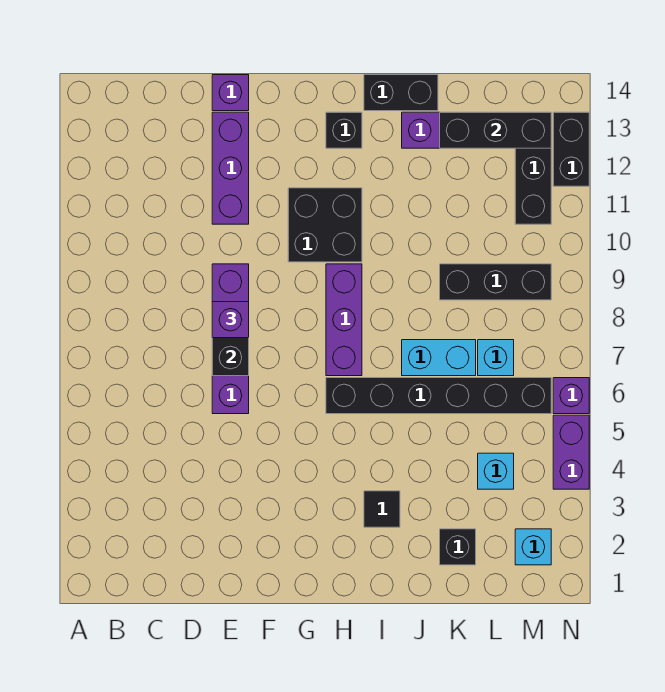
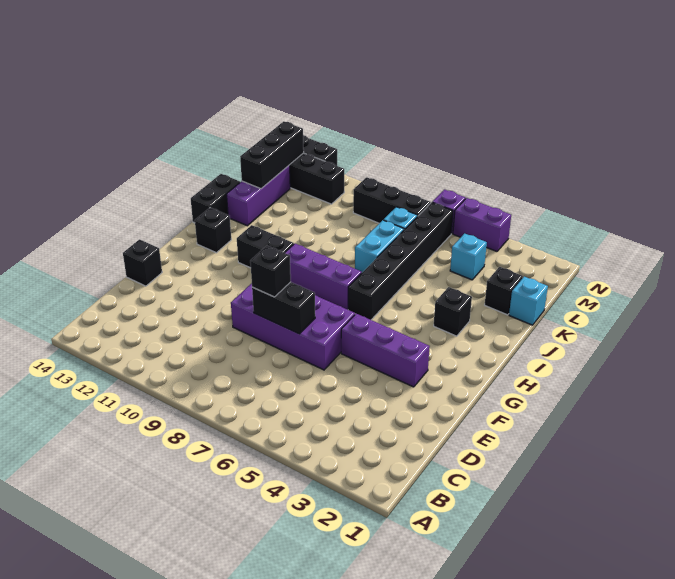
purple 1x4 brick [212,264,249,414] -> purple 2x4 brick [231,283,355,370]
purple 1x1 brick [212,302,249,338] -> black 1x1 brick [250,246,291,297]
purple 1x3 brick [212,112,249,224] -> purple 1x3 brick moved to [341,314,430,387]
purple 1x1 brick [212,75,249,111] -> black 1x1 brick [123,239,162,286]
black 2x2 brick [288,188,362,262] -> black 1x2 brick [237,225,294,268]
black 1x1 tile [364,491,400,527] -> black 1x1 brick [434,287,472,336]
black 1x3 brick [440,264,551,300] -> black 1x3 brick turned to [353,177,431,223]
cyan 1x1 brick [515,529,551,565] -> cyan 1x1 brick moved to [509,277,548,325]

